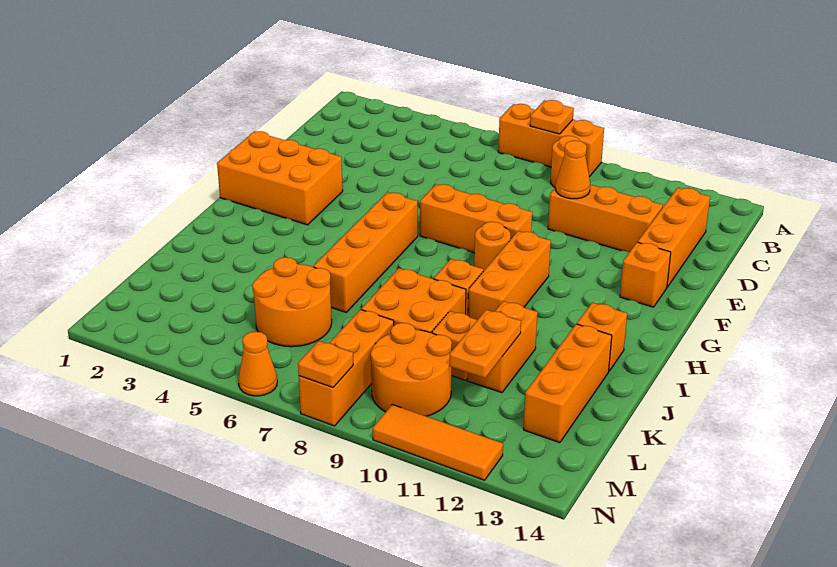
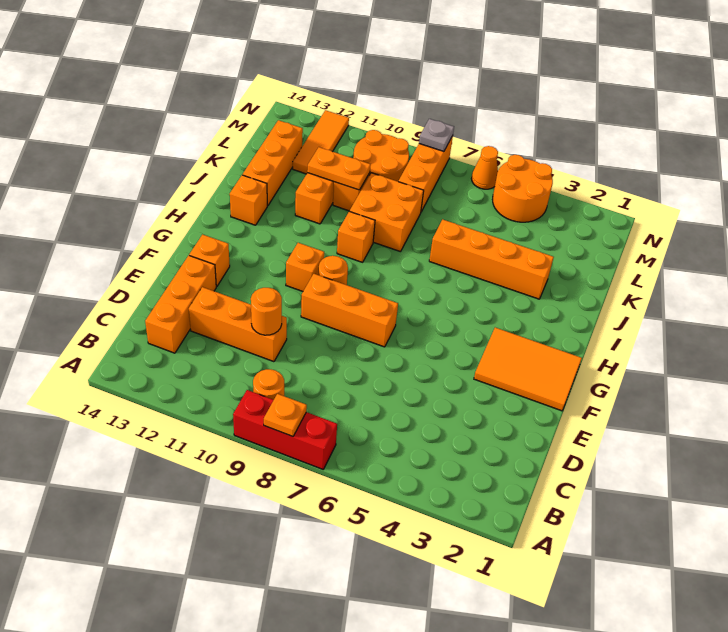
orange 1x3 brick [498,104,604,177] -> red 1x3 brick [233,390,337,469]
orange 1x1 cone [556,141,590,199] -> orange 1x1 round brick [251,288,282,335]
orange 2x3 brick [217,131,343,225] -> orange 2x3 tile [474,328,582,411]
orange 1x4 brick [313,192,418,312] -> orange 1x4 brick turned to [429,219,554,299]
orange 1x3 brick [468,231,551,320] -> orange 1x1 brick [286,243,324,291]
orange 2x2 round brick [252,257,332,347] -> orange 2x2 round brick moved to [493,155,553,222]
orange 1x2 plate [450,310,521,378] -> orange 1x2 plate turned to [307,147,371,190]
orange 1x1 plate [298,341,353,387] -> grey 1x1 plate [419,119,454,151]
orange 1x3 tile [373,405,503,480] -> orange 1x3 tile turned to [293,110,349,174]

